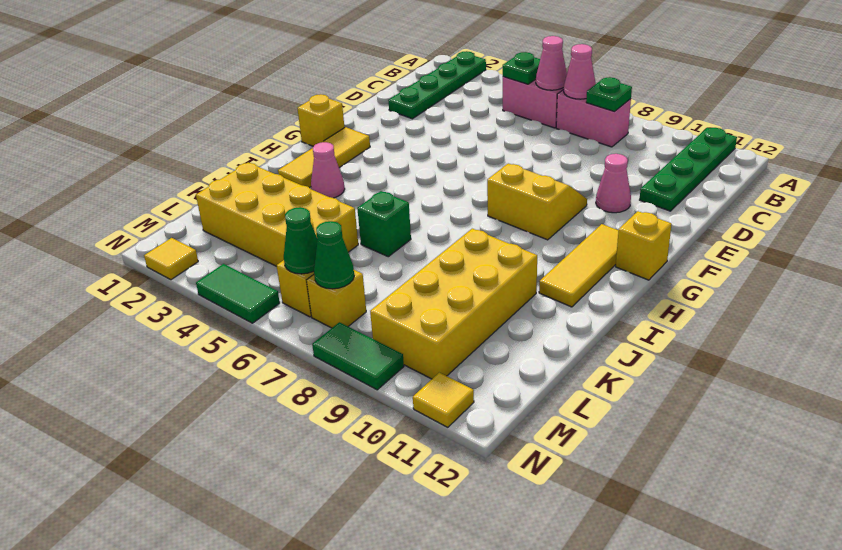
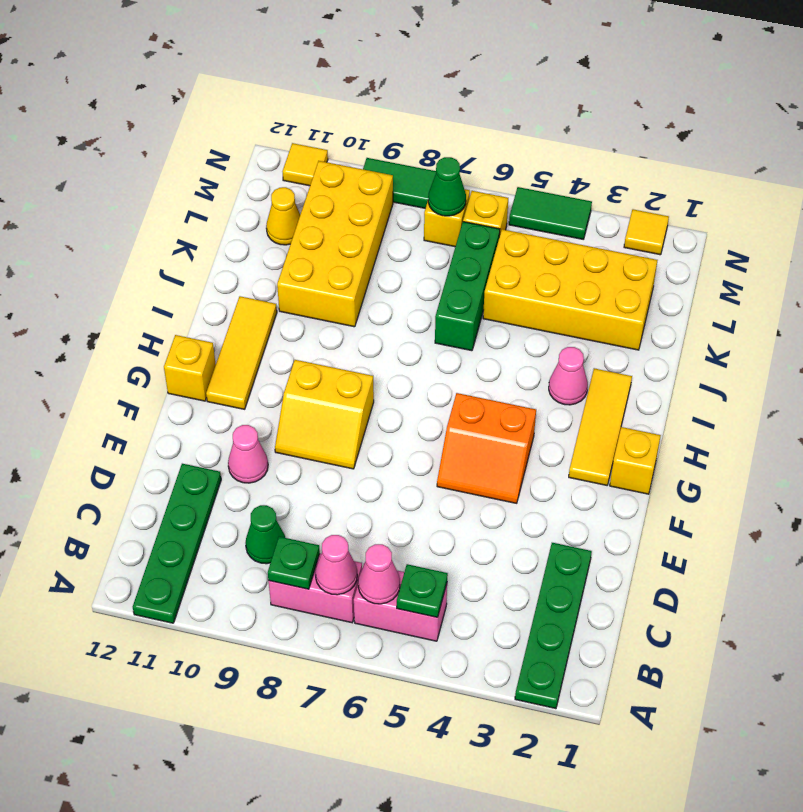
none -> orange 2x2 slope [437,393,536,503]
green 1x1 brick [357,191,411,257] -> green 1x3 brick [435,222,500,351]
none -> yellow 1x1 cone [266,187,300,245]
green 1x1 cone [284,207,318,274] -> green 1x1 cone moved to [246,505,285,564]

